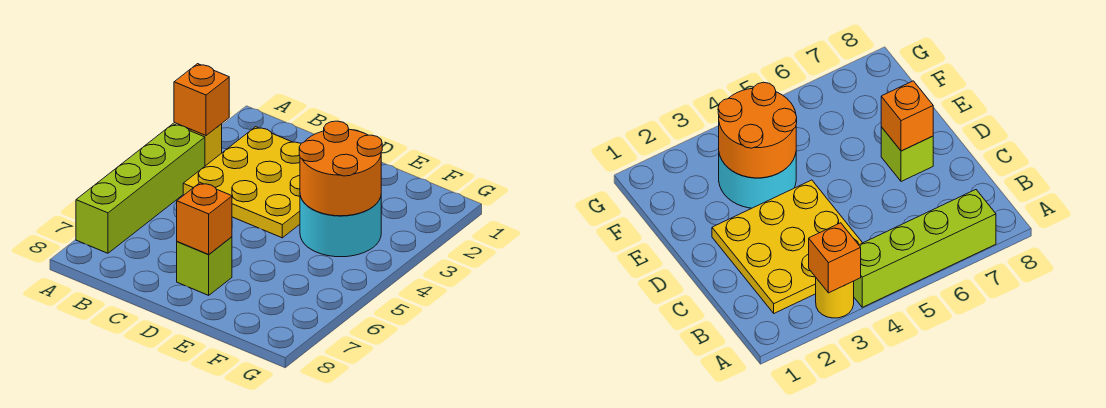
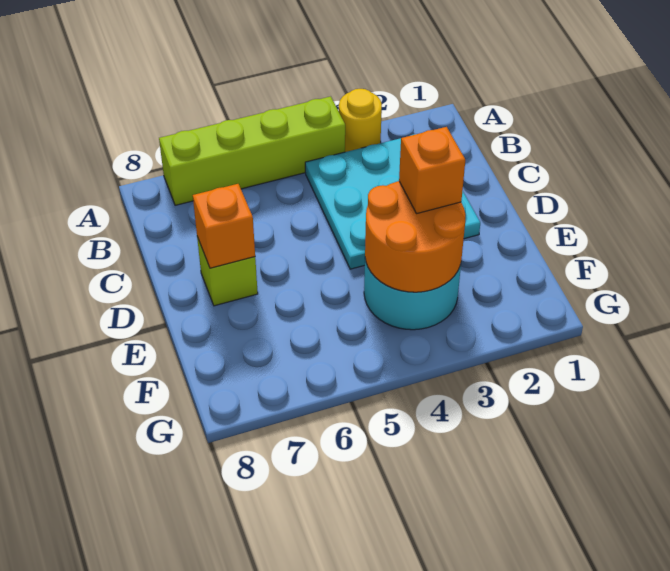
orange 1x1 brick [174,64,229,135] -> orange 1x1 brick moved to [399,127,465,214]
yellow 3x3 plate [183,127,301,238] -> cyan 3x3 plate [305,134,480,269]

